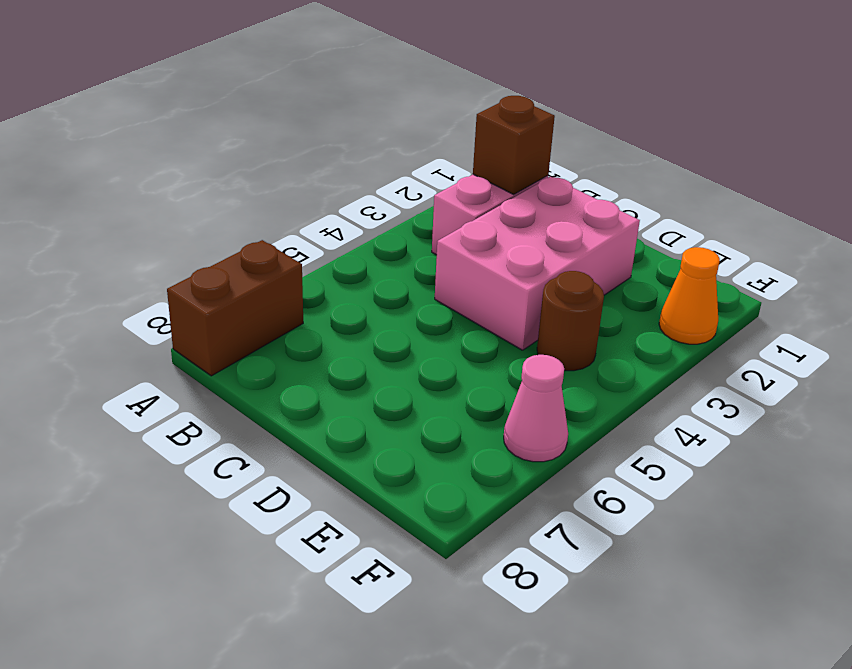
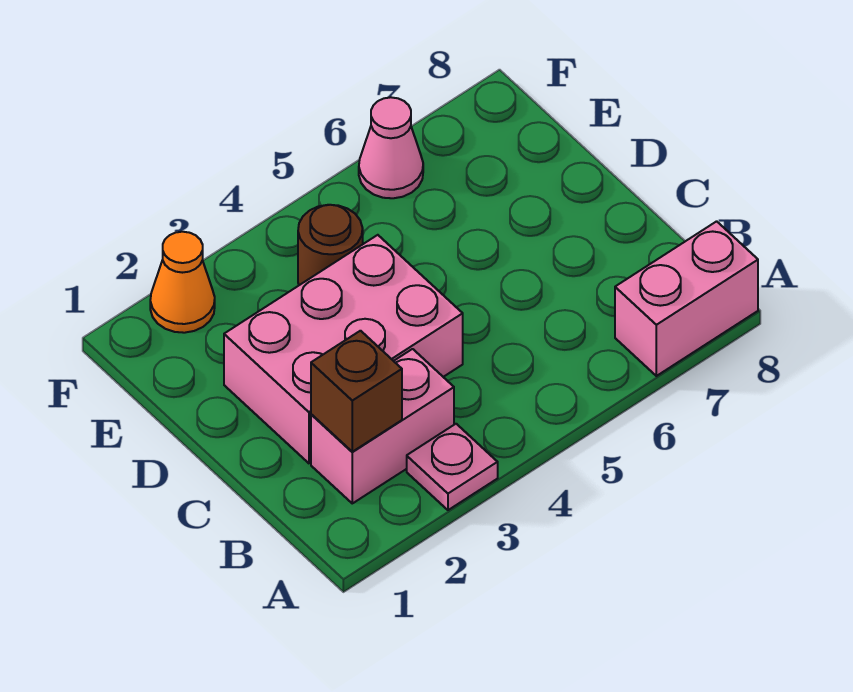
none -> pink 1x1 plate [407,424,498,510]
brown 1x2 brick [167,240,303,376] -> pink 1x2 brick [615,221,758,376]

